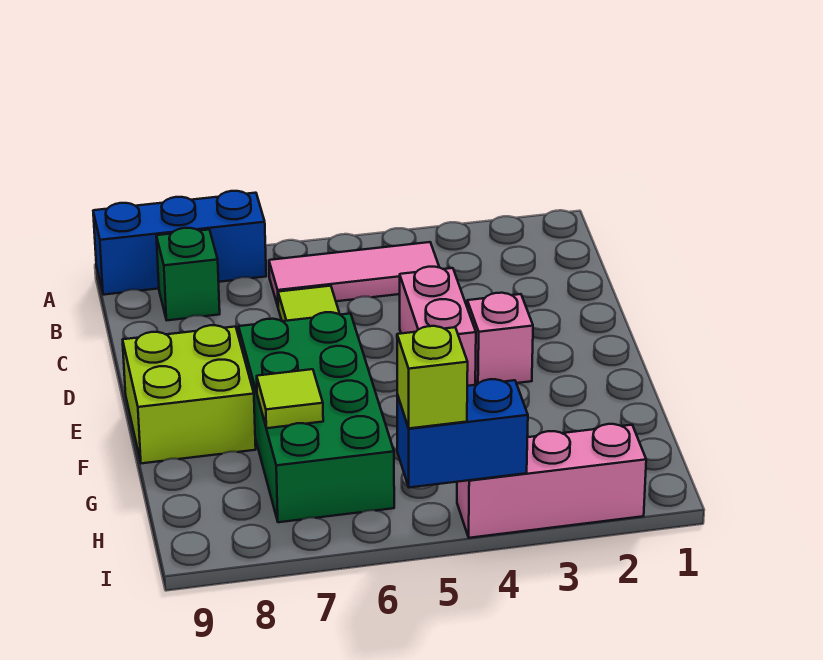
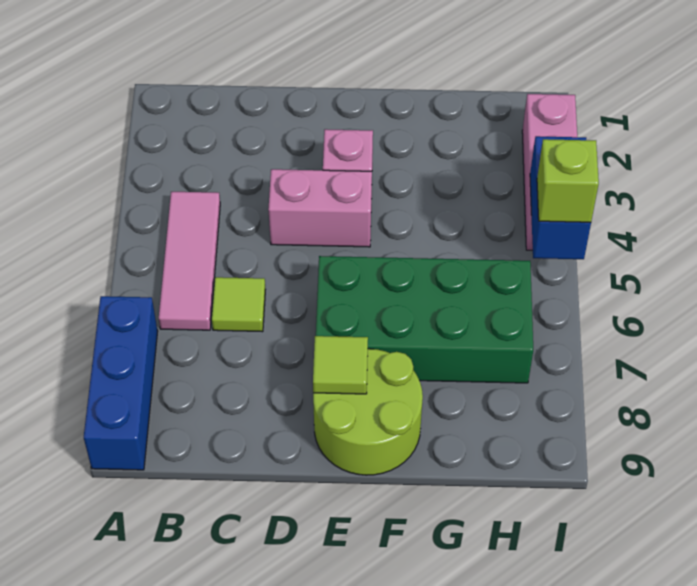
green 1x1 brick [156,228,220,320] -> none
lime 2x2 brick [123,325,256,463] -> lime 2x2 round brick [313,349,423,475]
lime 1x1 tile [257,369,323,428] -> lime 1x1 tile moved to [313,336,368,394]

